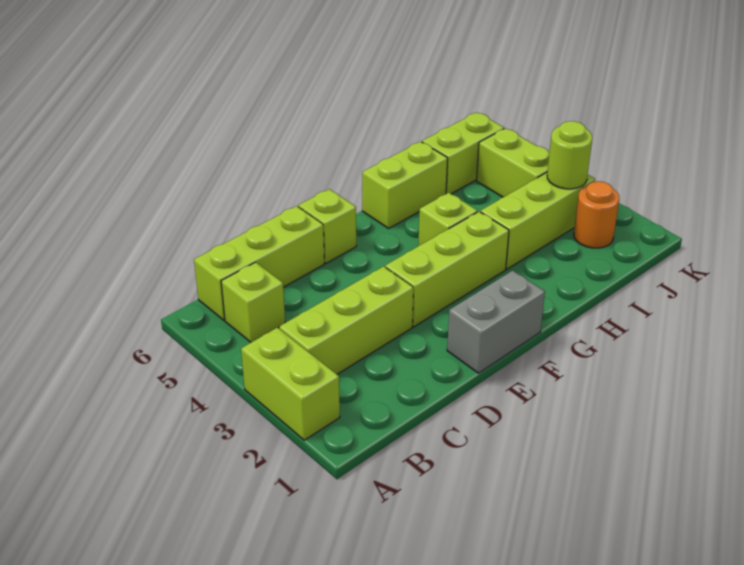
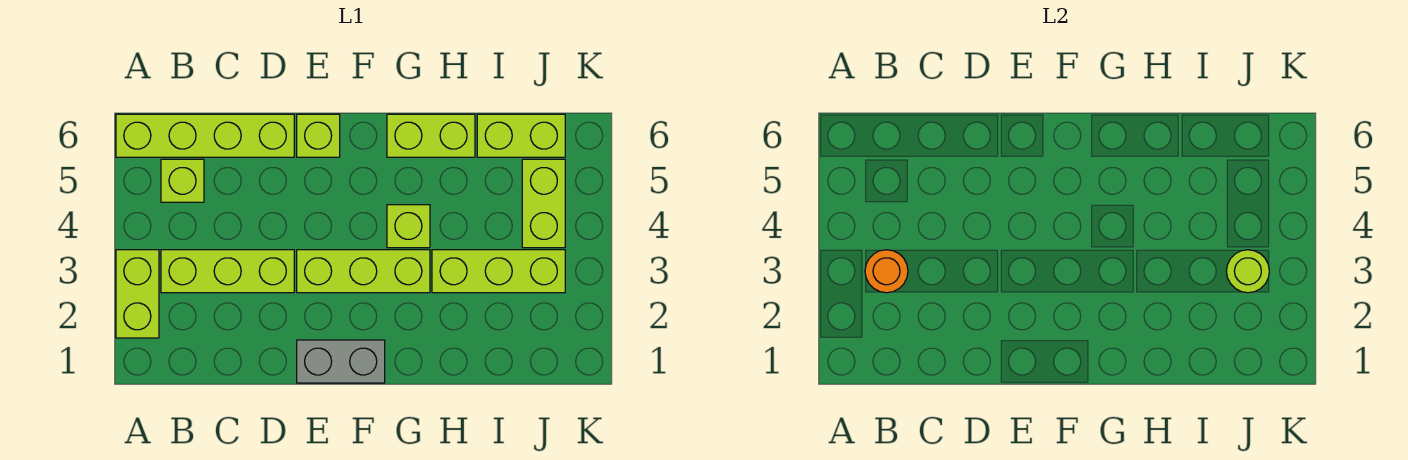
lime 1x3 brick [194,206,324,320] -> lime 1x4 brick [116,114,294,157]
orange 1x1 round brick [574,181,619,248] -> orange 1x1 round brick moved to [865,250,908,293]

